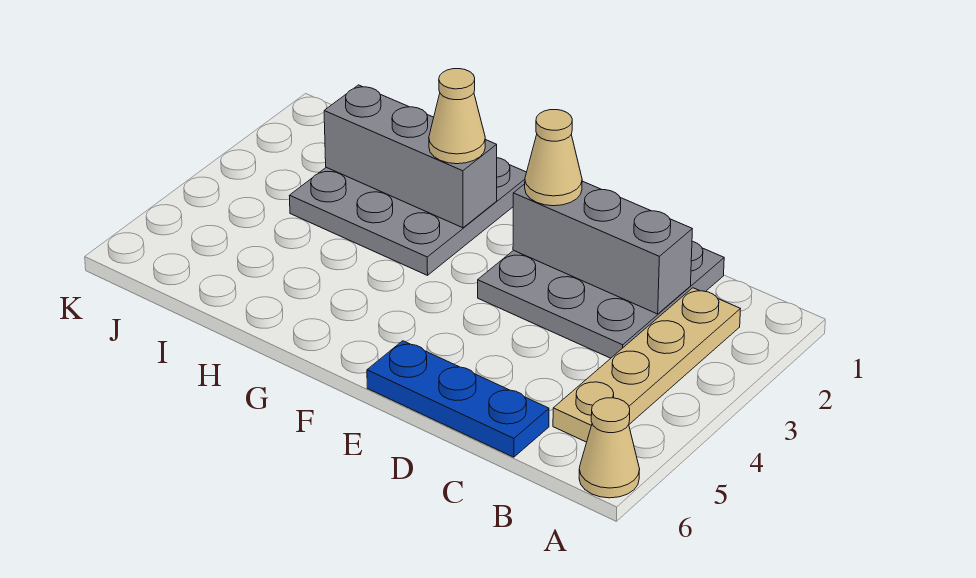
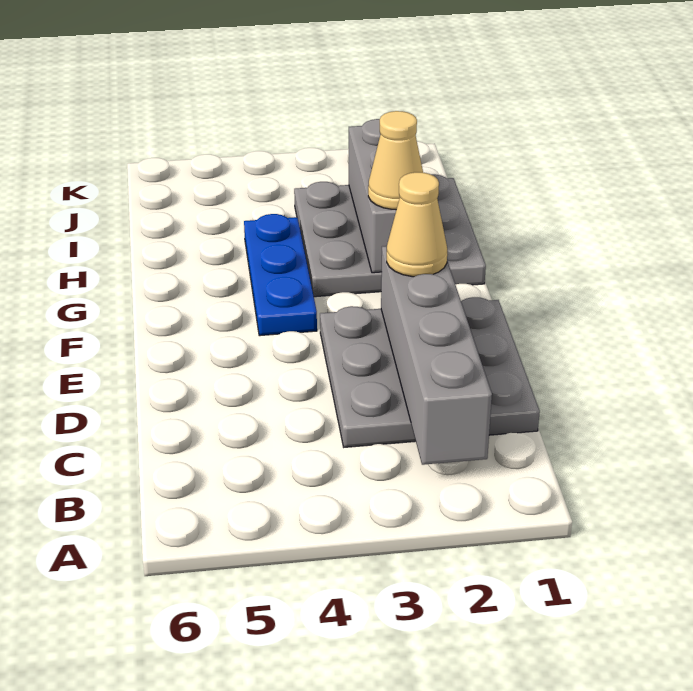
tan 1x1 cone [579,398,640,498] -> none
tan 1x4 plate [553,288,740,442] -> none
grey 1x3 brick [513,181,692,314] -> grey 1x4 brick [381,246,492,465]
blue 1x3 plate [367,341,549,457] -> blue 1x3 plate moved to [244,214,317,336]

